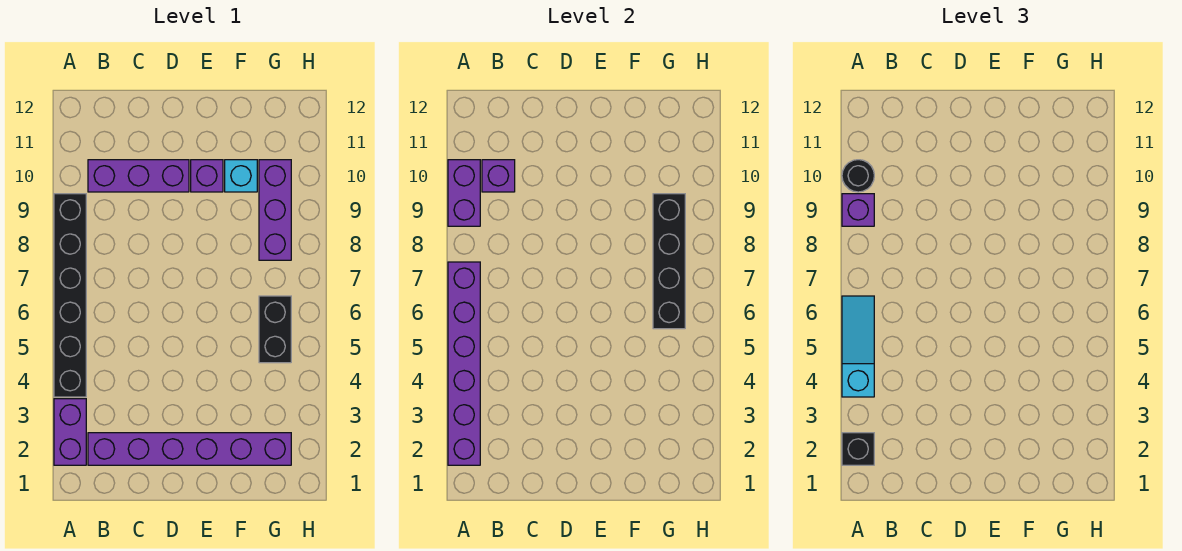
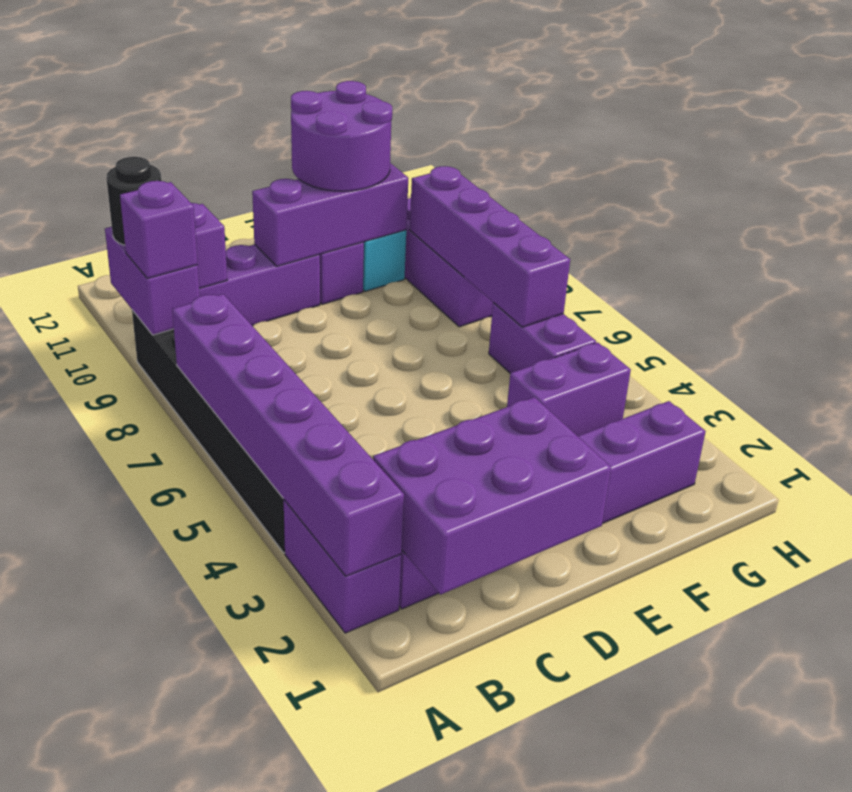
black 1x1 brick [842,433,874,465] -> none
cyan 1x3 slope [842,296,874,397] -> none
none -> purple 2x3 brick [373,397,611,595]
none -> purple 1x3 brick [252,163,408,266]
none -> purple 2x2 round brick [291,81,392,191]
none -> purple 1x2 brick [507,342,631,436]
black 1x2 brick [259,296,291,363] -> purple 1x2 brick [489,303,596,373]
black 1x4 brick [653,194,685,329] -> purple 1x4 brick [410,166,570,327]

